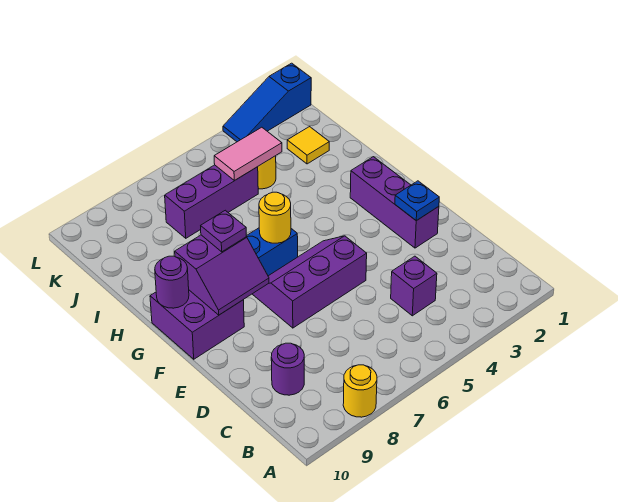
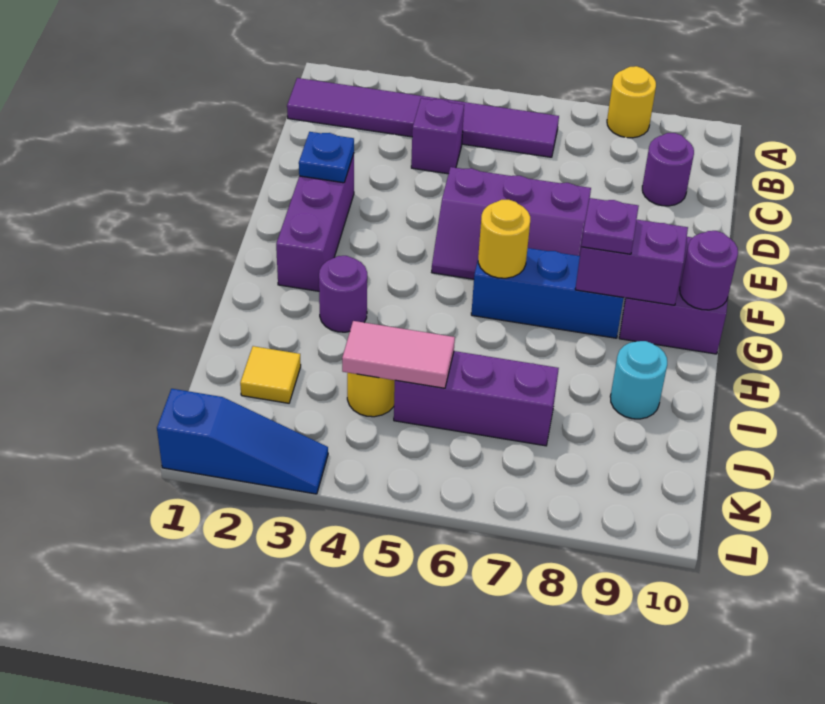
none -> purple 1x6 tile [287,78,559,157]
none -> purple 1x1 round brick [319,256,367,332]
none -> cyan 1x1 round brick [610,341,667,419]

